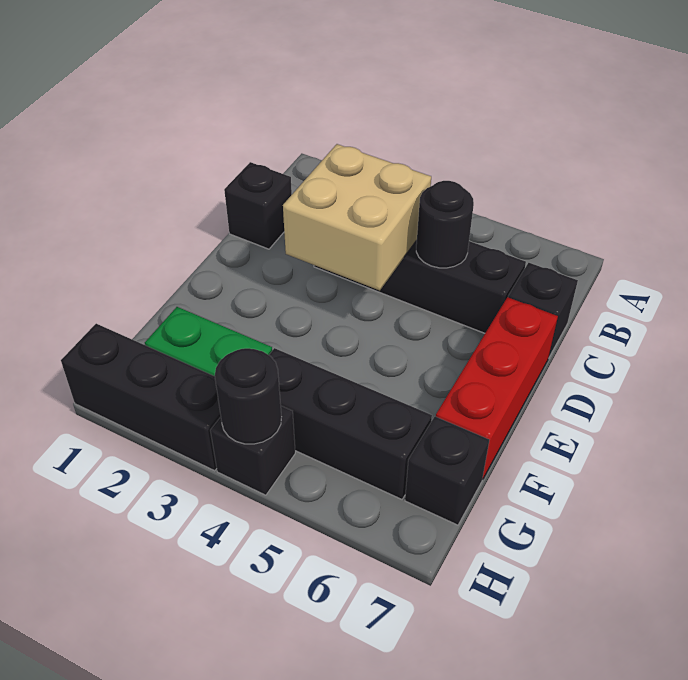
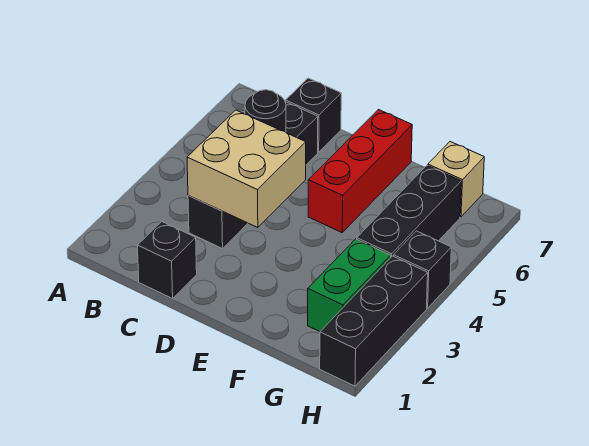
red 1x3 brick [436,297,558,479] -> red 1x3 brick turned to [308,110,412,232]
black 1x1 brick [405,416,489,525] -> tan 1x1 brick [428,142,484,217]
black 1x1 round brick [215,348,281,444] -> none

